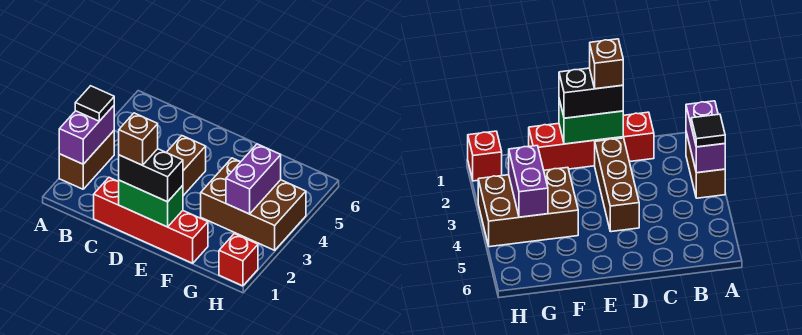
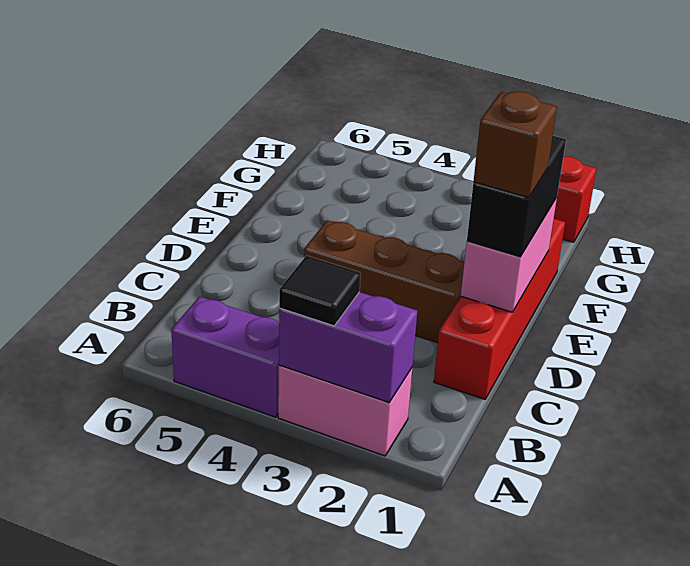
brown 1x2 brick [59,131,114,189] -> pink 1x2 brick [278,365,412,456]
green 1x2 brick [119,180,183,227] -> pink 1x2 brick [461,198,557,312]
brown 2x3 brick [201,158,306,250] -> none
purple 1x2 brick [226,144,281,214] -> purple 1x2 brick moved to [171,297,279,417]

